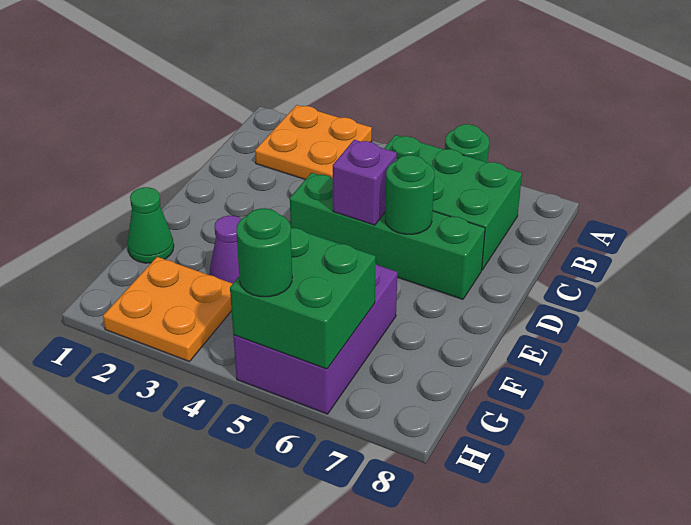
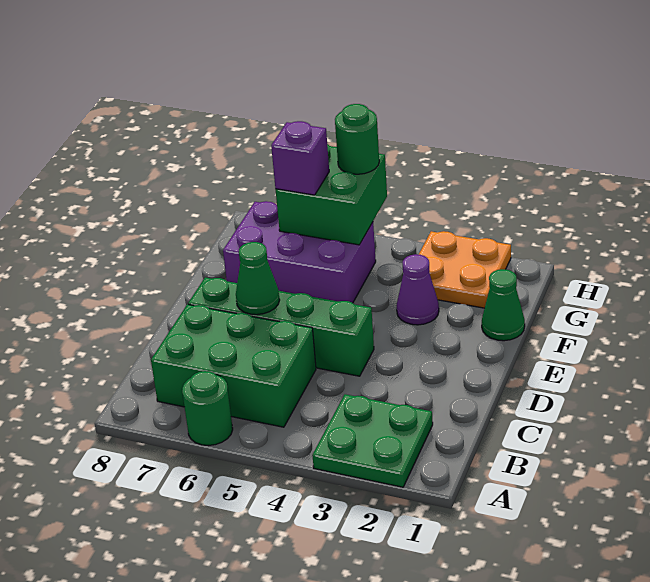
orange 2x2 plate [255,105,372,179] -> green 2x2 plate [312,394,433,487]
purple 1x1 brick [333,140,397,225] -> purple 1x1 brick moved to [271,121,329,195]
green 1x1 round brick [385,155,434,234] -> green 1x1 cone [236,242,280,315]
purple 2x3 brick [233,264,397,414] -> purple 2x3 brick turned to [223,201,376,303]

